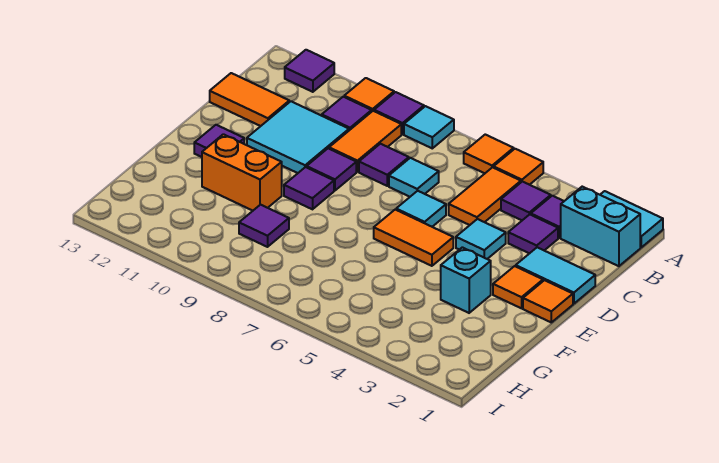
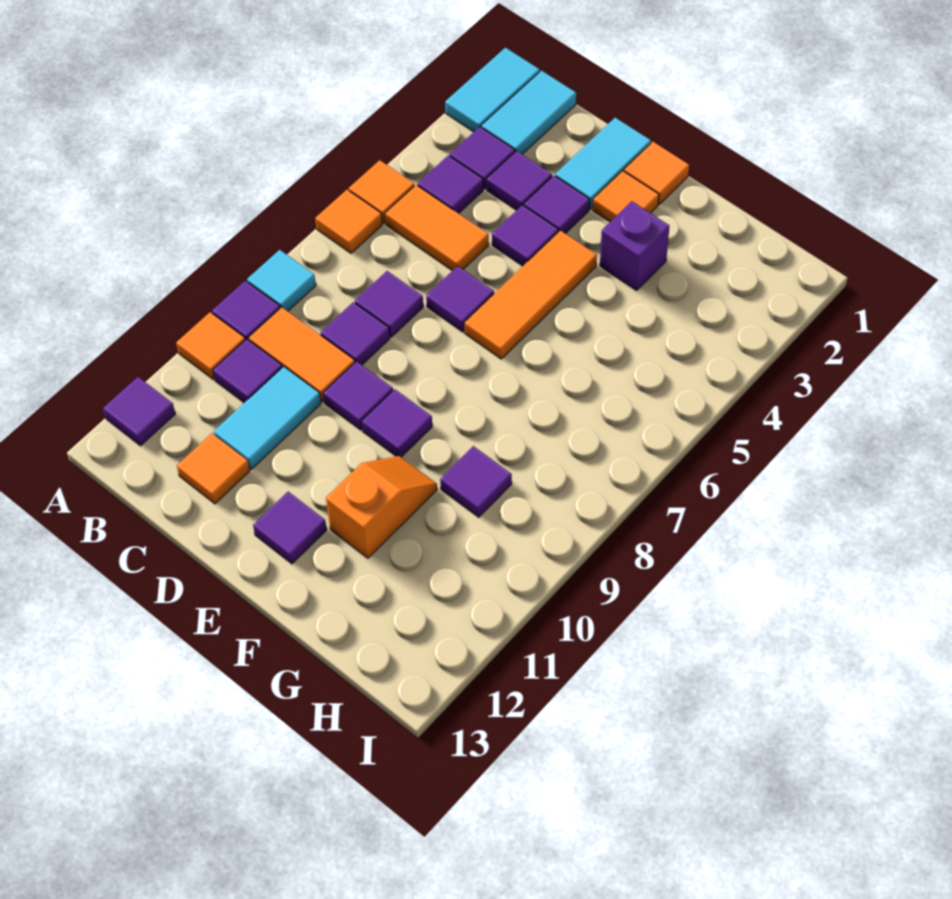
cyan 1x2 brick [561,187,640,266] -> cyan 1x2 tile [481,71,576,154]
cyan 1x1 tile [389,158,439,197] -> purple 1x1 tile [355,271,423,337]
cyan 2x2 tile [247,101,349,173] -> cyan 1x2 tile [214,367,321,469]
orange 1x2 tile [210,73,289,126] -> orange 1x1 tile [177,433,250,504]
none -> purple 1x1 tile [524,176,590,234]
cyan 1x1 tile [456,219,506,259] -> purple 1x1 tile [492,205,558,266]
cyan 1x1 tile [396,191,446,227] -> purple 1x1 tile [426,266,494,332]
orange 1x2 tile [374,210,453,266] -> orange 1x3 tile [464,230,597,359]
cyan 1x1 brick [441,247,491,313] -> purple 1x1 brick [600,201,669,290]
orange 1x2 brick [202,134,282,211] -> orange 1x2 slope [326,456,437,558]

